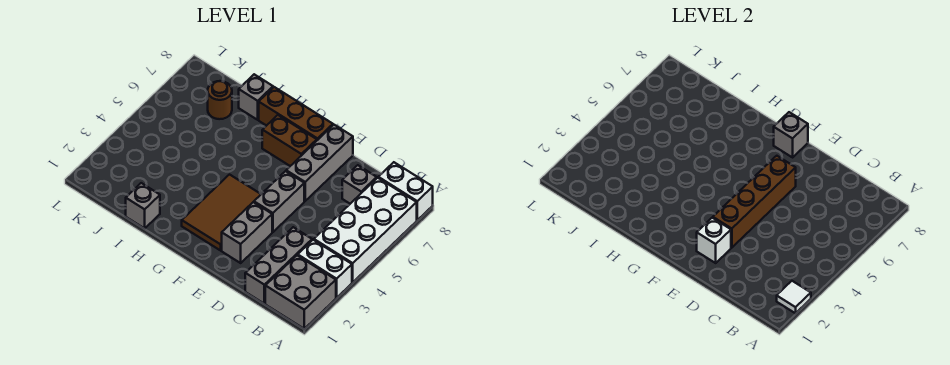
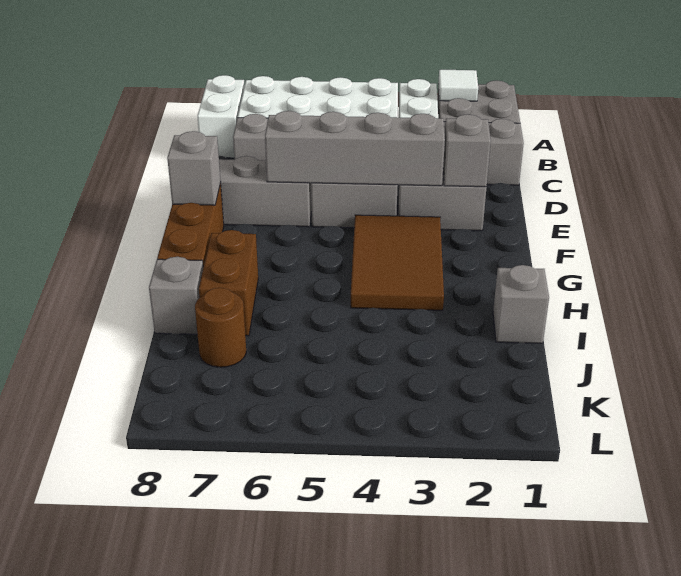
white 1x1 brick [697,218,731,263] -> grey 1x1 brick [443,114,491,187]
brown 1x4 brick [713,156,796,248] -> grey 1x4 brick [265,111,445,186]
brown 2x3 tile [182,175,261,250] -> brown 2x3 tile turned to [351,215,444,310]
brown 1x2 brick [262,115,317,166] -> brown 1x2 brick moved to [199,230,258,336]

